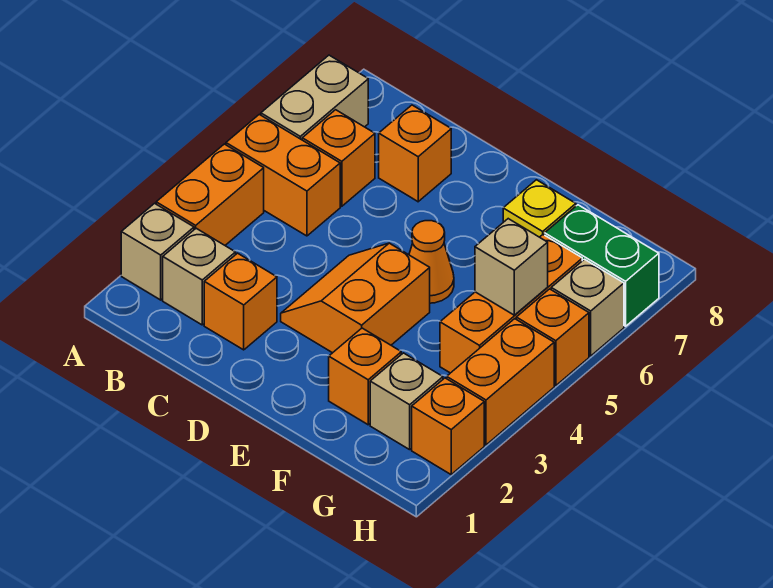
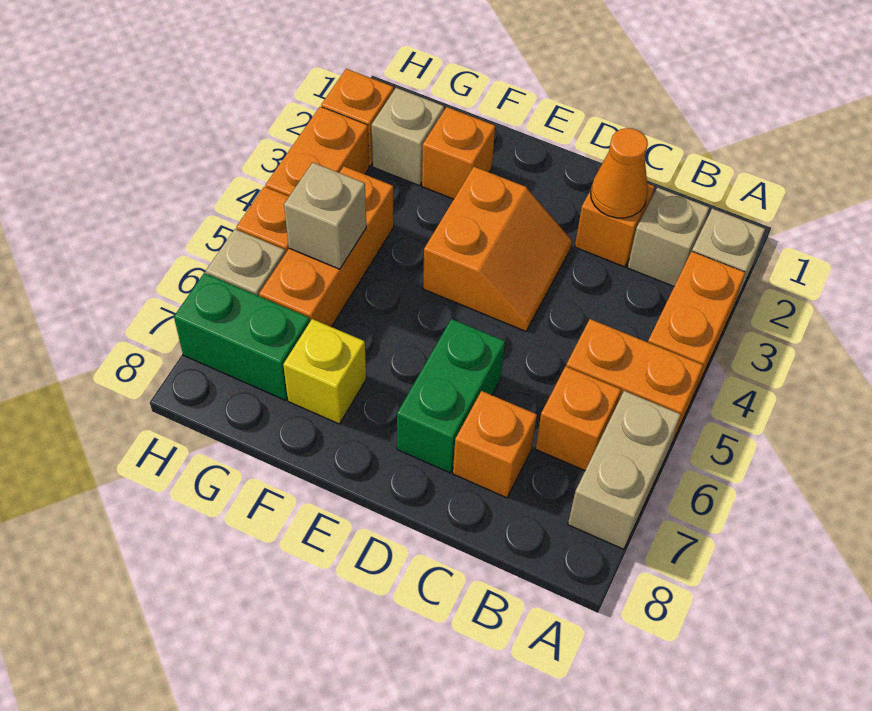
none -> green 1x2 brick [397,319,505,473]
orange 1x1 cone [409,221,454,303] -> orange 1x1 cone moved to [591,128,648,218]

